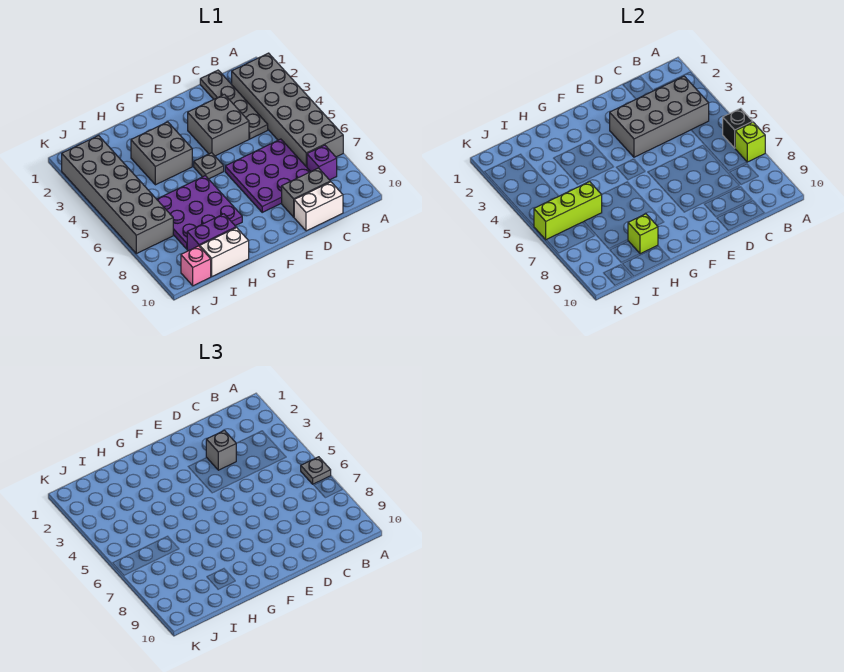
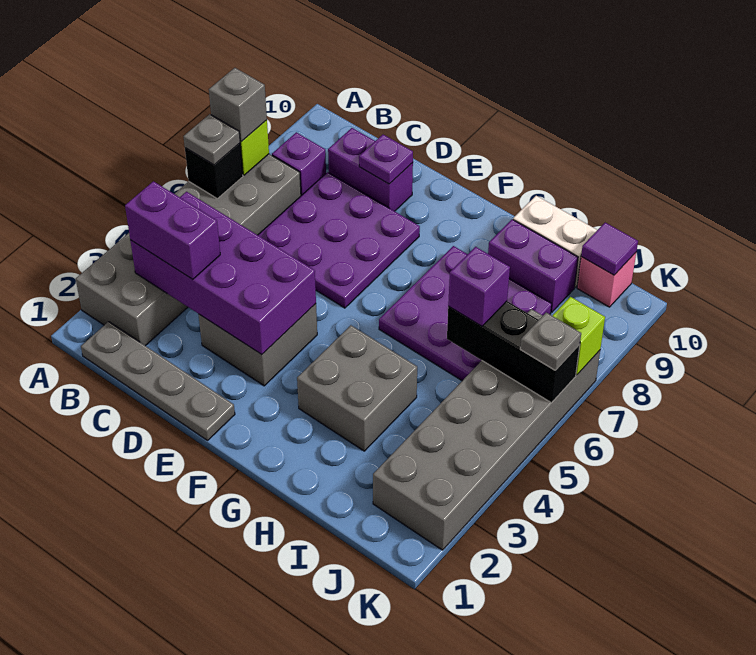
grey 2x4 brick [610,76,709,157] -> purple 2x4 brick [130,192,316,355]
none -> purple 1x2 brick [125,181,220,279]
grey 1x4 plate [200,70,268,139] -> grey 1x4 plate turned to [81,322,235,440]
grey 1x2 brick [282,168,330,217] -> purple 1x2 brick [328,128,413,211]
white 1x2 brick [294,182,343,231] -> none
grey 1x1 brick [206,430,236,470] -> grey 1x1 brick moved to [209,68,267,142]
none -> purple 1x1 plate [359,135,413,184]
grey 1x1 plate [194,153,224,179] -> grey 1x1 plate moved to [520,312,581,370]
lime 1x1 brick [628,214,658,254] -> lime 1x1 brick moved to [553,297,605,375]
lime 1x3 brick [534,182,602,240] -> black 1x3 brick [447,301,580,403]
none -> purple 1x1 brick [448,247,510,326]
none -> purple 1x1 tile [581,223,638,275]

